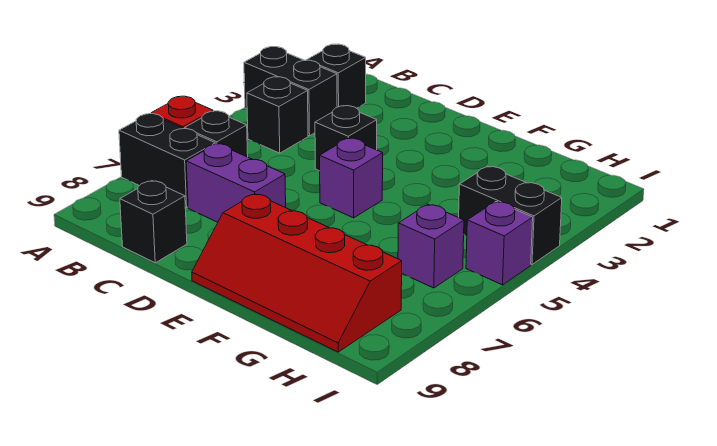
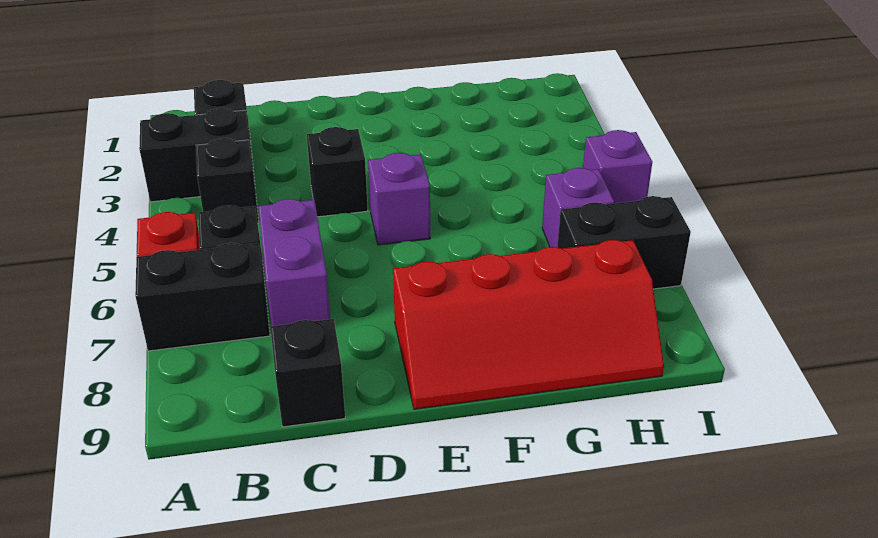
purple 1x2 brick [186,144,286,222] -> purple 1x2 brick turned to [258,199,330,326]
black 1x2 brick [459,166,562,264] -> black 1x2 brick moved to [557,196,691,289]

